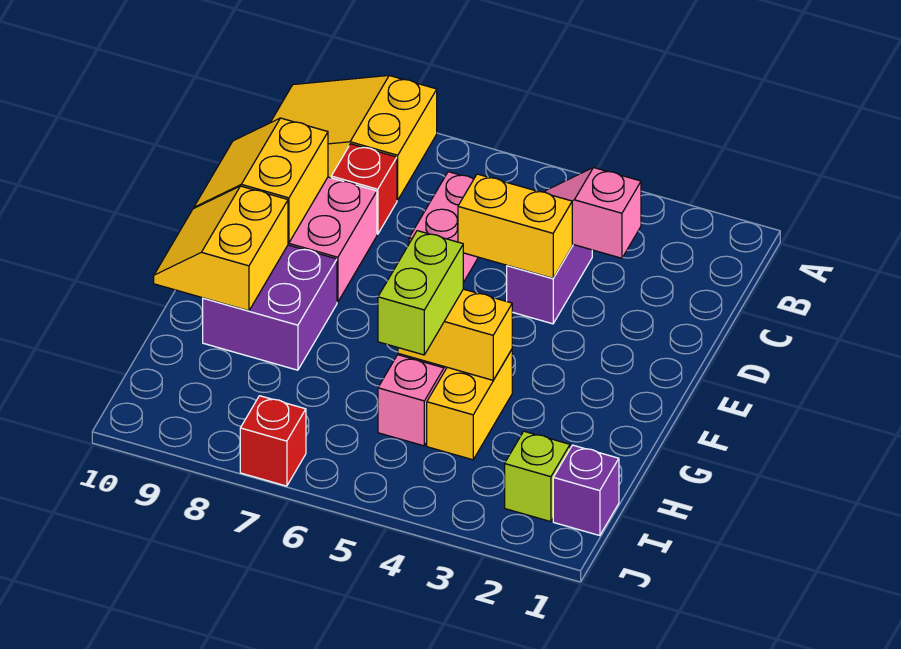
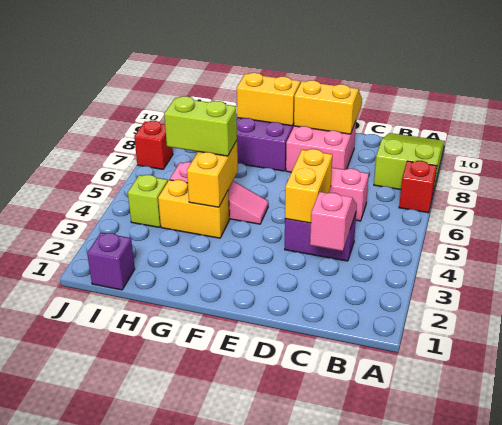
yellow 2x3 slope [271,75,437,200] -> lime 2x3 slope [374,133,445,192]
red 1x1 brick [331,144,397,234] -> red 1x1 brick moved to [399,161,437,213]
lime 1x1 brick [505,431,570,522] -> lime 1x1 brick moved to [128,175,168,227]

